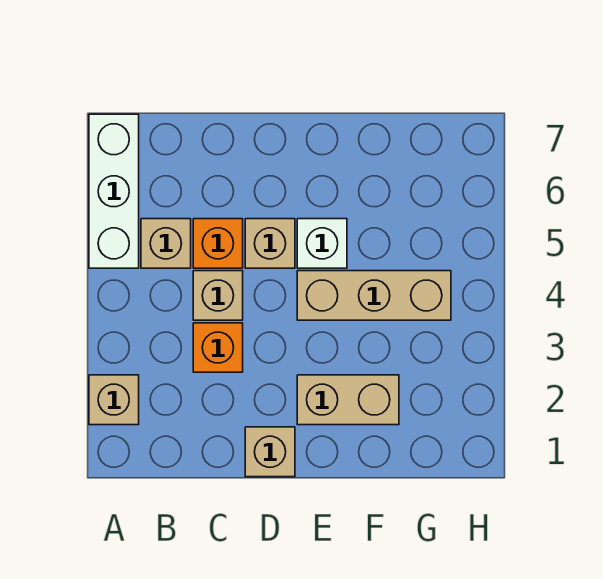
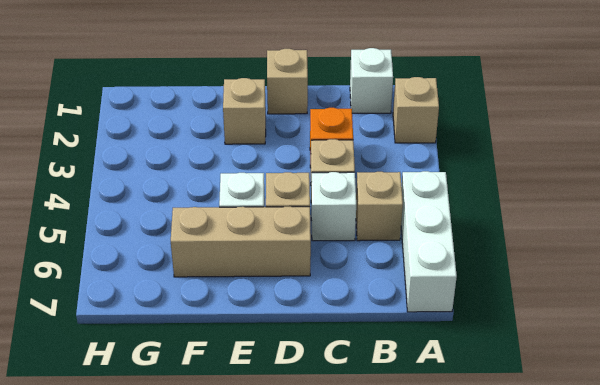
none -> white 1x1 brick [350,48,393,113]
orange 1x1 brick [193,219,243,268] -> white 1x1 brick [311,172,356,241]
tan 1x2 brick [297,375,399,425] -> tan 1x1 brick [223,78,266,144]
tan 1x3 brick [297,271,451,320] -> tan 1x3 brick moved to [171,207,311,277]

